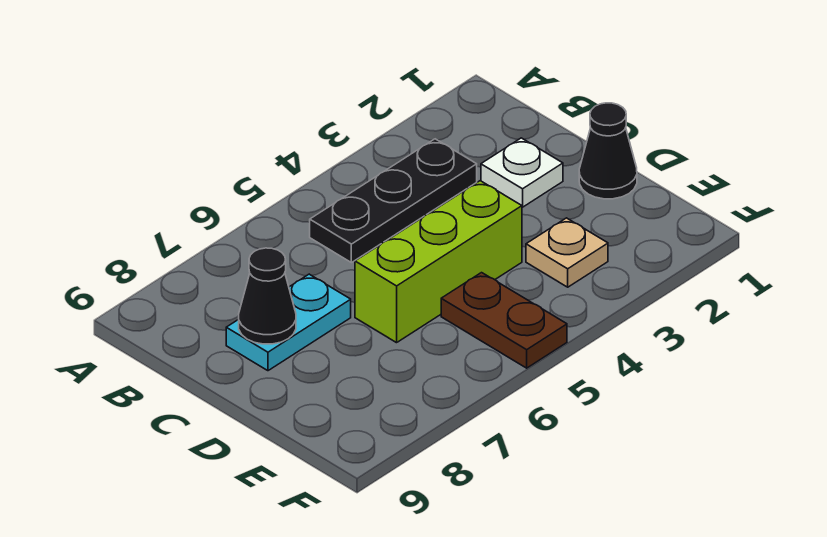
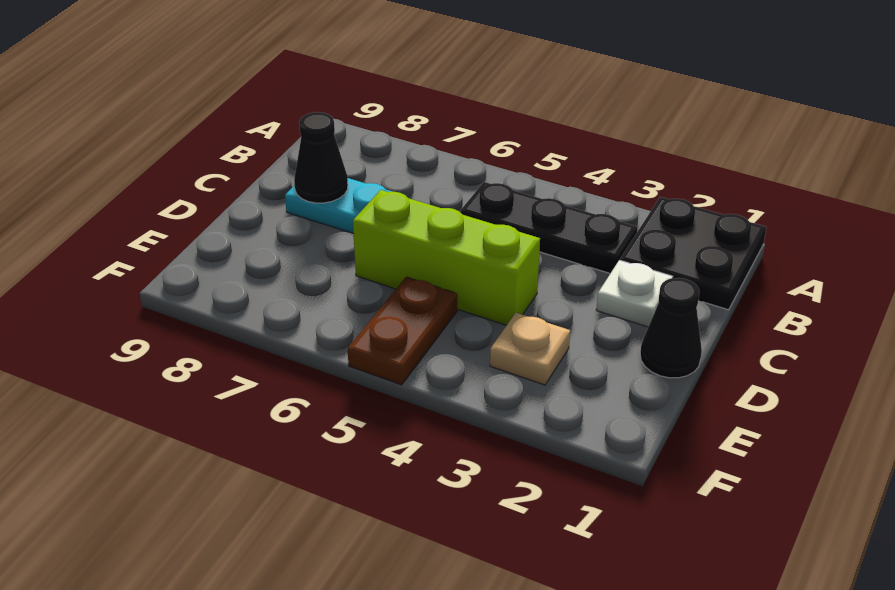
none -> black 2x2 plate [620,197,767,310]

